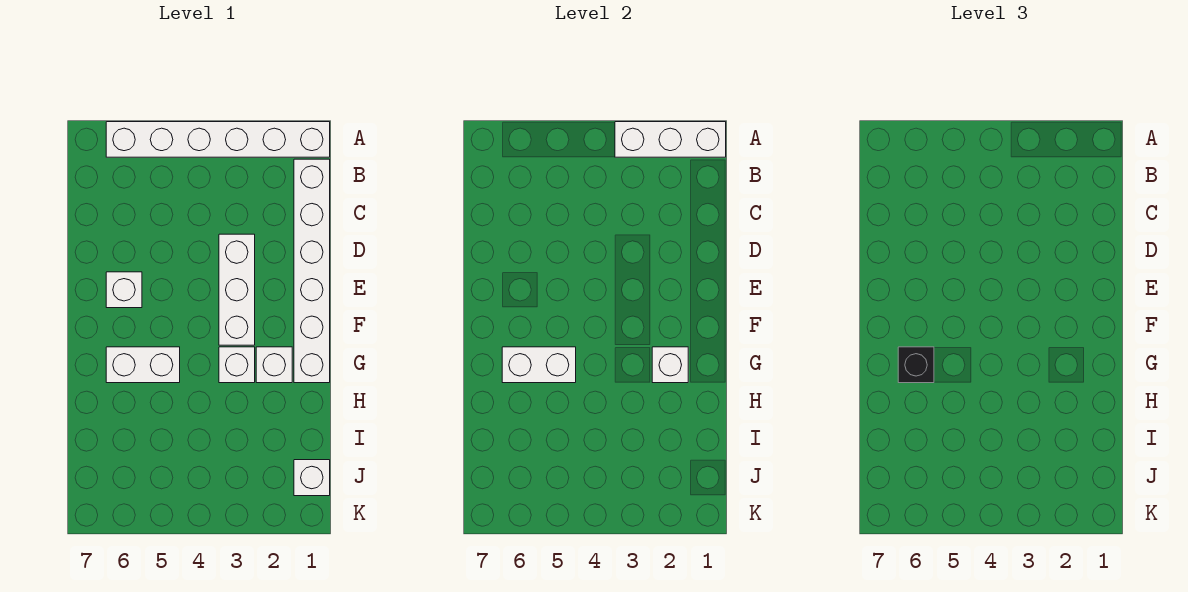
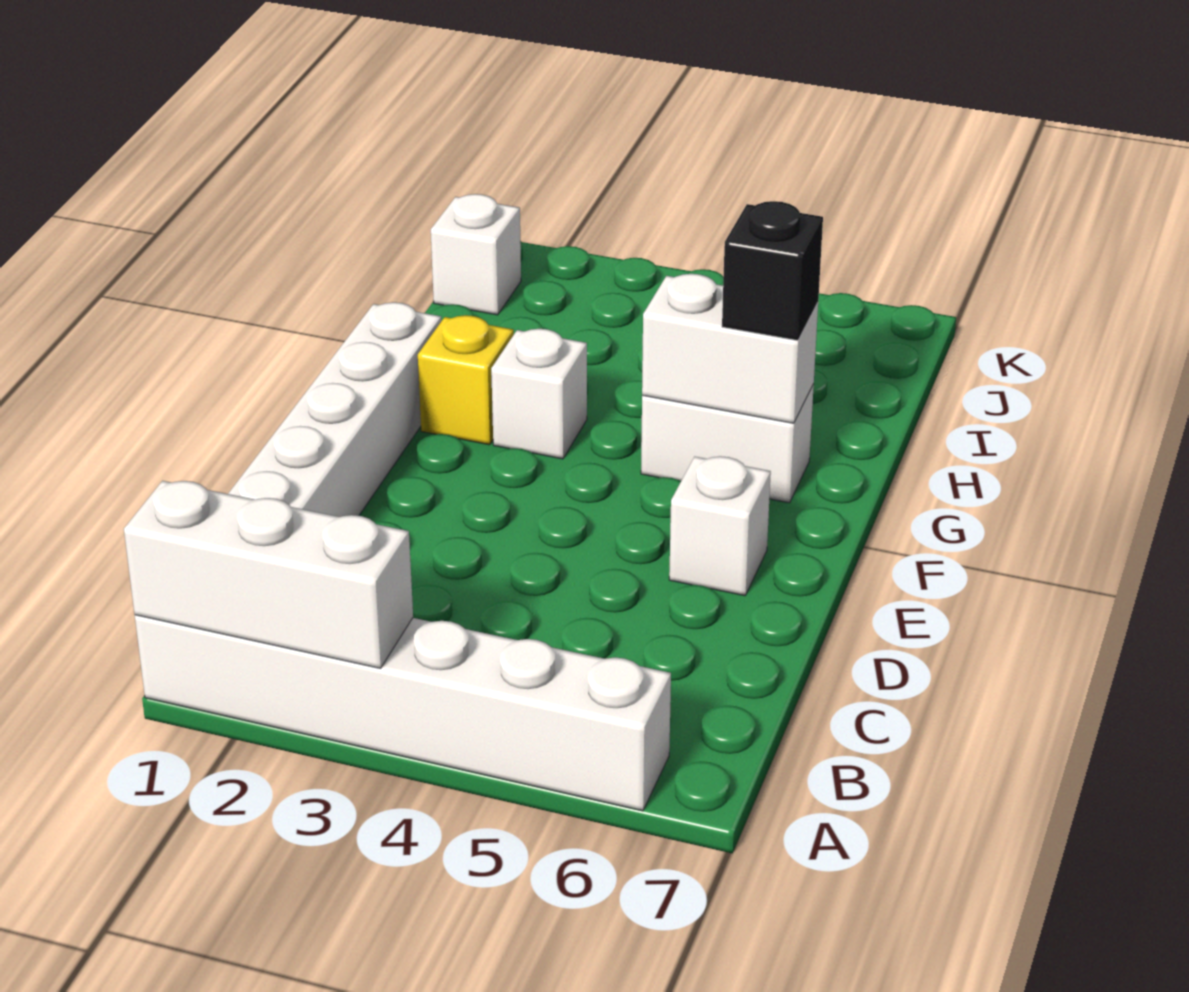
white 1x3 brick [219,234,255,345] -> none
white 1x1 brick [256,347,292,383] -> yellow 1x1 brick [418,315,514,445]
white 1x1 brick [652,347,688,383] -> none

